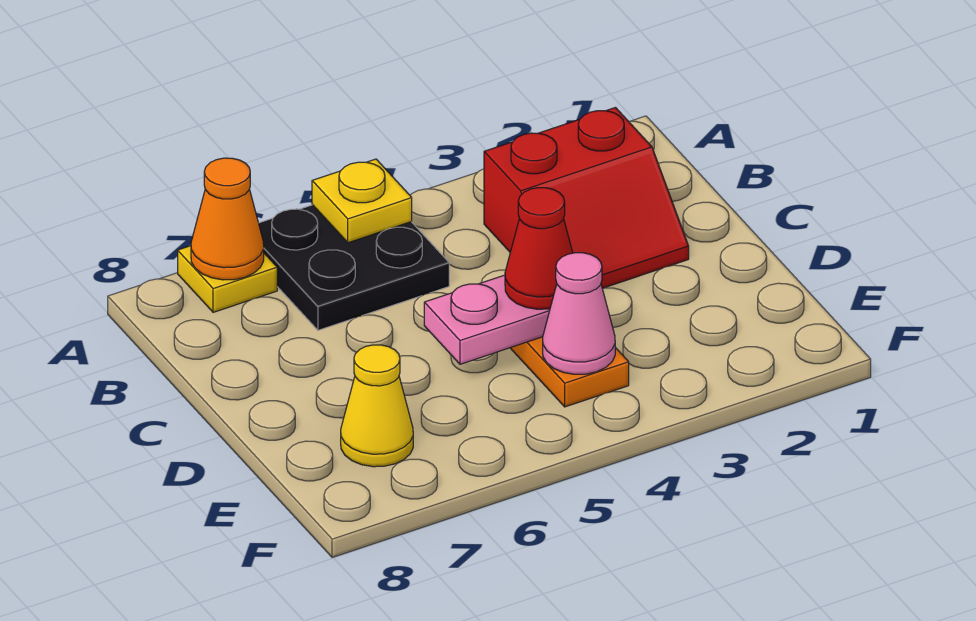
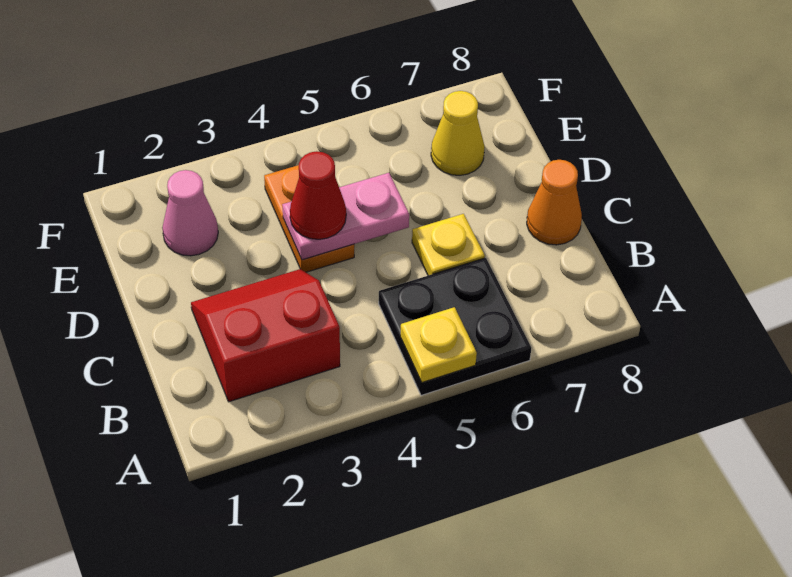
yellow 1x1 plate [178,246,277,312] -> yellow 1x1 plate moved to [412,214,485,275]
orange 1x1 cone [191,158,264,280] -> orange 1x1 cone moved to [527,160,582,245]
pink 1x1 cone [543,253,615,374] -> pink 1x1 cone moved to [162,170,218,256]

